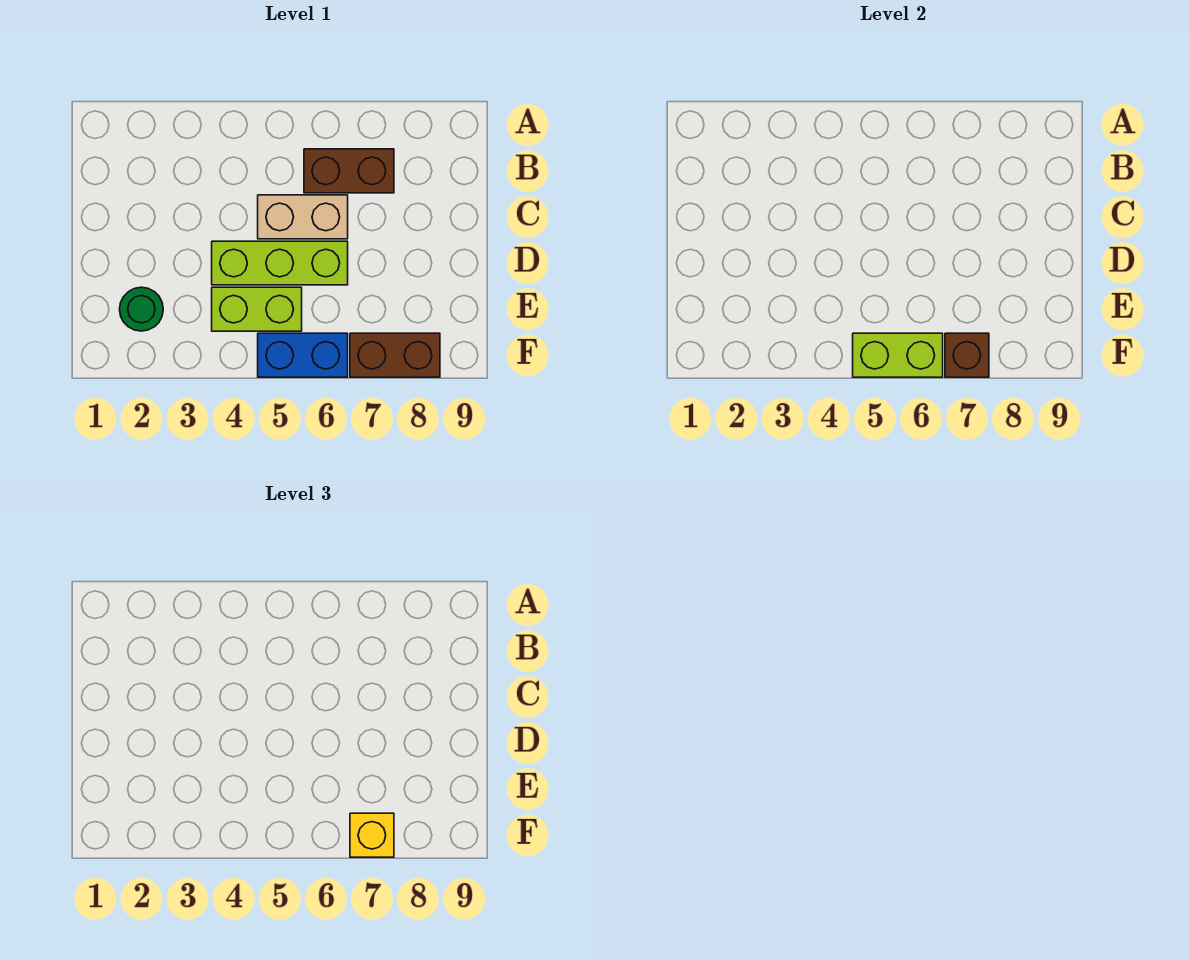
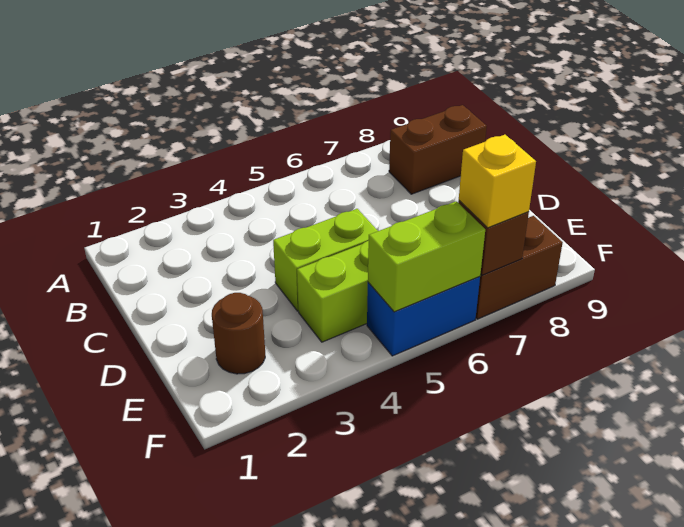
brown 1x2 brick [304,149,394,193] -> brown 1x2 brick moved to [389,105,487,194]
tan 1x2 brick [258,195,348,239] -> none
lime 1x3 brick [212,241,348,285] -> lime 1x2 brick [273,209,378,311]
green 1x1 round brick [120,287,163,331] -> brown 1x1 round brick [212,293,265,374]

